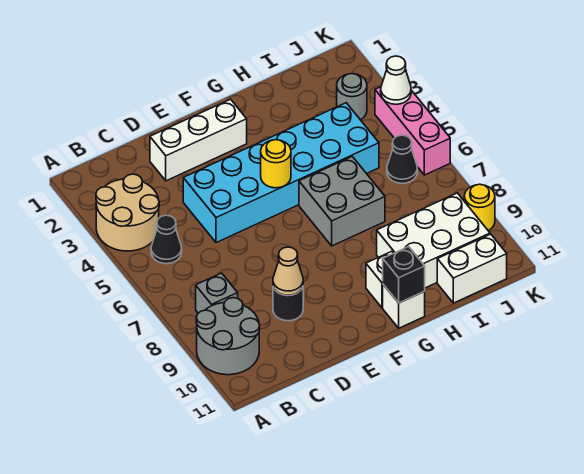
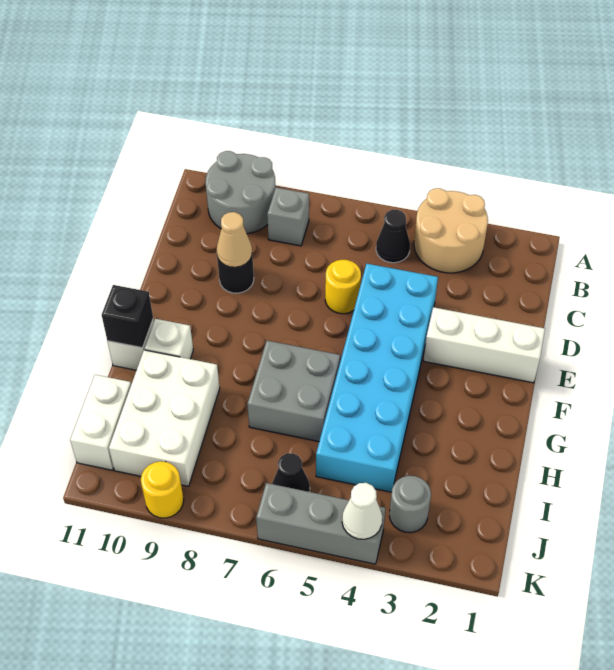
white 1x3 brick [150,99,247,181] -> white 1x3 brick turned to [424,307,545,383]
yellow 1x1 round brick [261,140,291,188] -> yellow 1x1 round brick moved to [325,260,361,314]
pink 1x3 brick [375,87,450,175] -> grey 1x3 brick [256,483,386,564]

